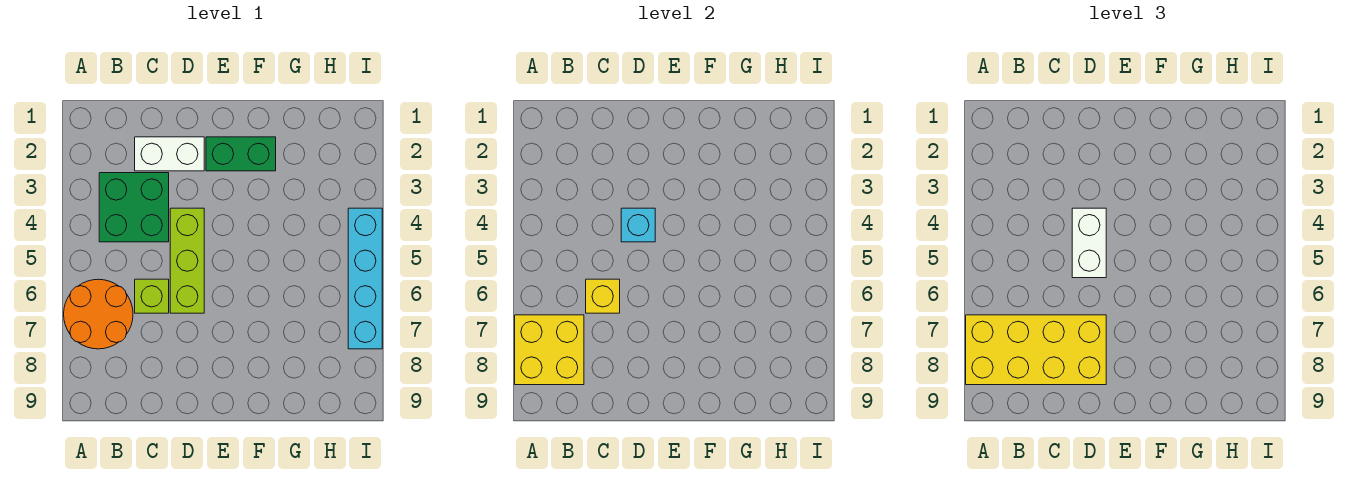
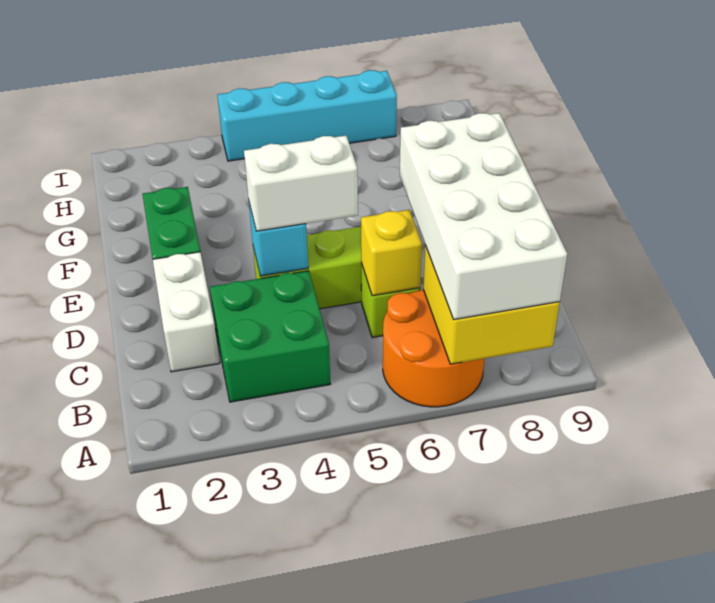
yellow 2x4 brick [966,315,1106,385] -> white 2x4 brick [400,113,567,320]

